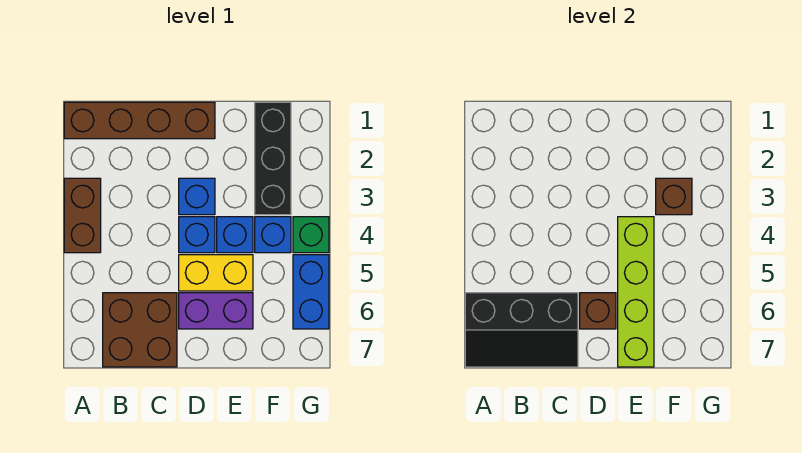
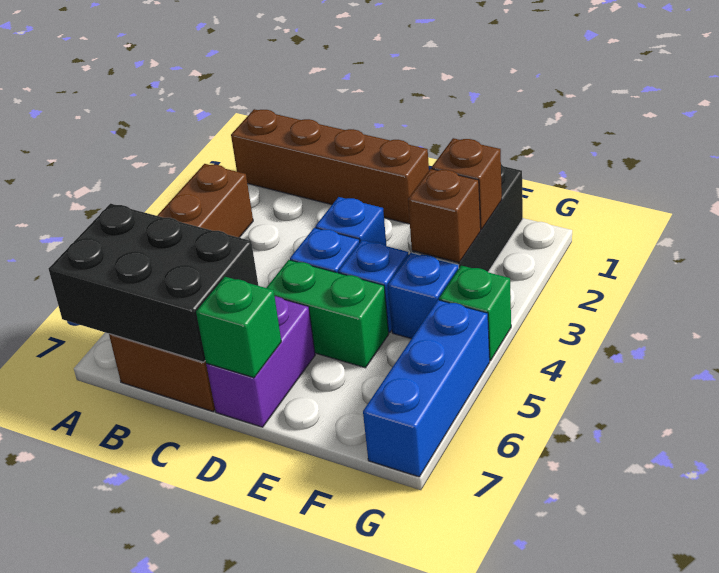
black 2x3 slope [465,293,578,367] -> black 2x3 brick [49,204,258,362]
yellow 1x2 brick [179,255,253,291] -> green 1x2 brick [267,260,389,368]
purple 1x2 brick [179,293,253,329] -> purple 1x2 brick turned to [206,296,315,427]
brown 1x1 brick [580,293,616,329] -> brown 1x1 brick moved to [432,138,502,230]
none -> green 1x1 brick [196,277,281,378]
lime 1x4 brick [618,217,654,367] -> none
blue 1x2 brick [293,255,329,329] -> blue 1x3 brick [363,300,490,477]

